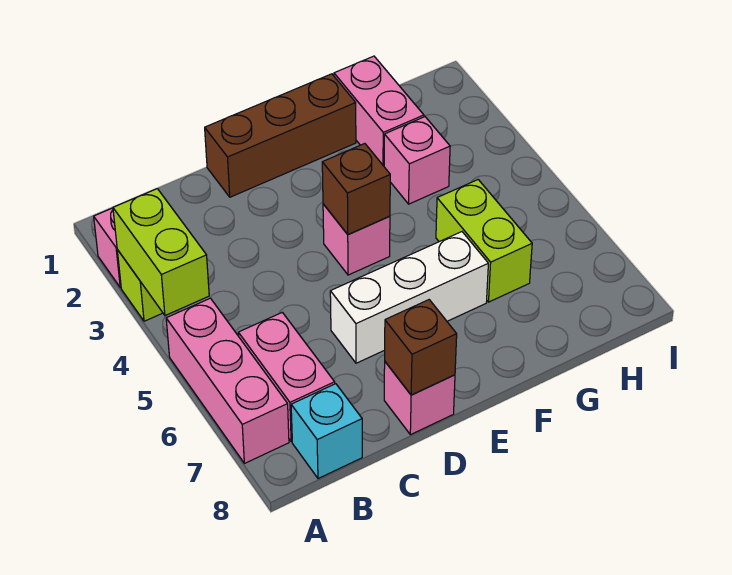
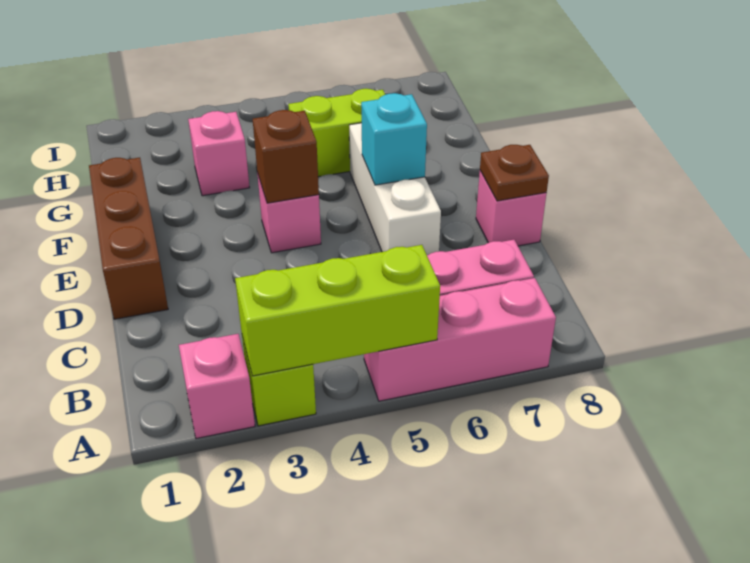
lime 1x2 brick [113,189,209,316] -> lime 1x3 brick [235,245,440,376]
cyan 1x1 brick [291,384,362,479] -> cyan 1x1 brick moved to [361,93,427,185]
brown 1x1 brick [385,300,457,395] -> brown 1x1 plate [480,145,549,201]
pink 1x2 brick [334,56,424,166] -> none

